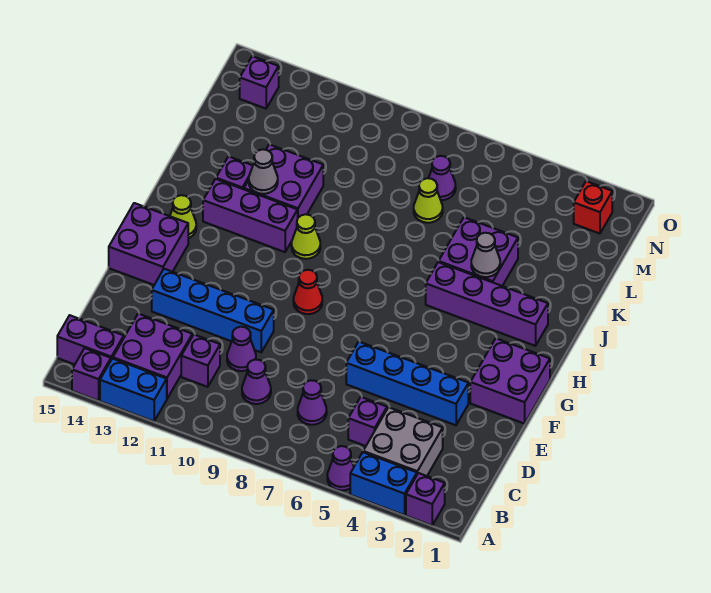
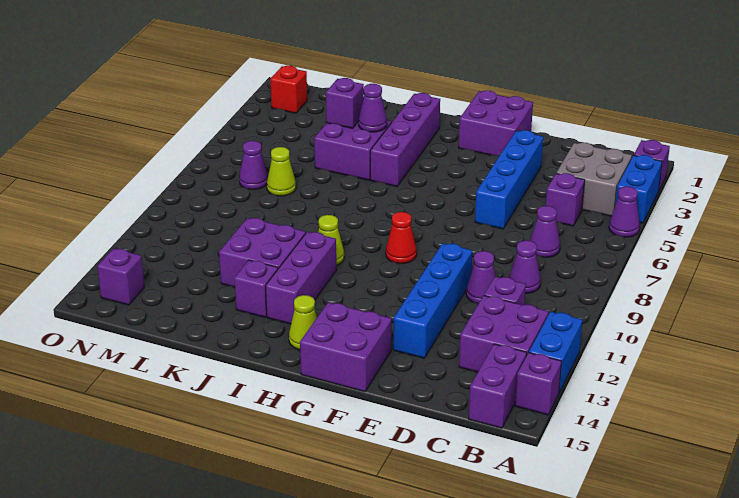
grey 1x1 cone [471,233,500,277] -> purple 1x1 cone [358,84,387,132]
grey 1x1 cone [249,149,278,194] -> none
none -> purple 1x1 brick [326,78,364,128]

